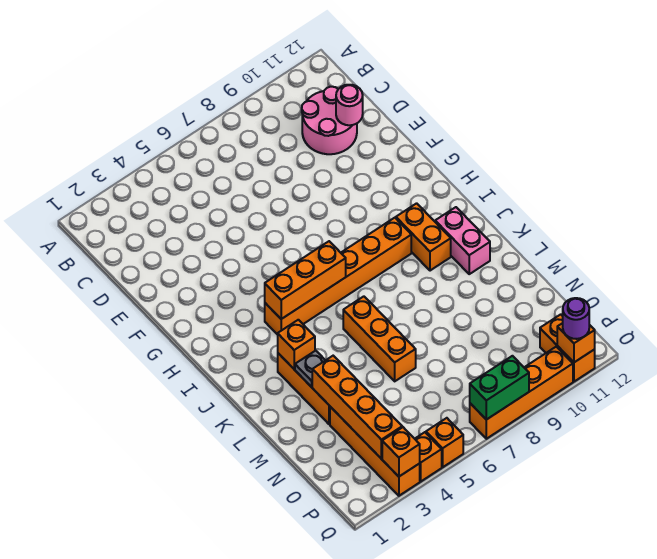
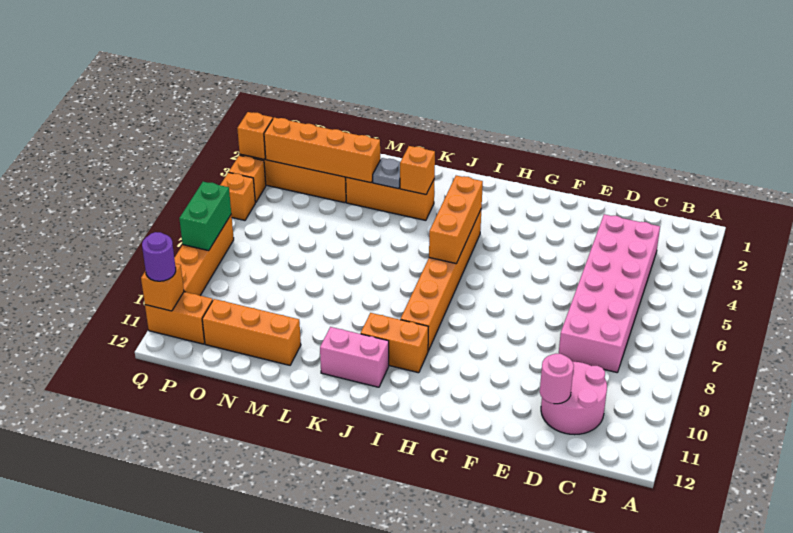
none -> pink 2x6 brick [559,214,660,372]
orange 1x3 brick [343,296,416,381] -> orange 1x3 brick moved to [202,299,301,365]

